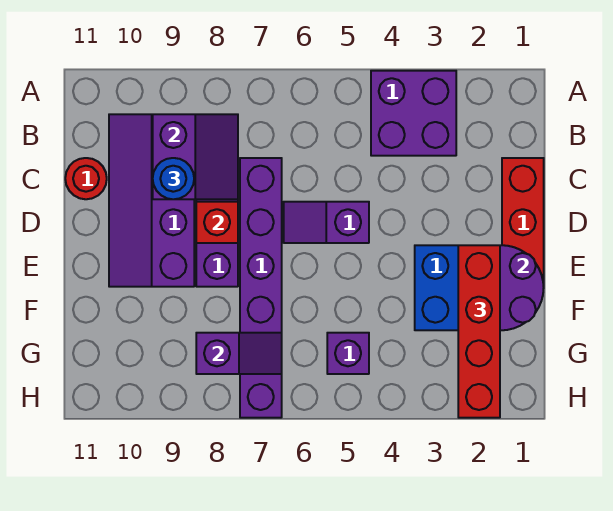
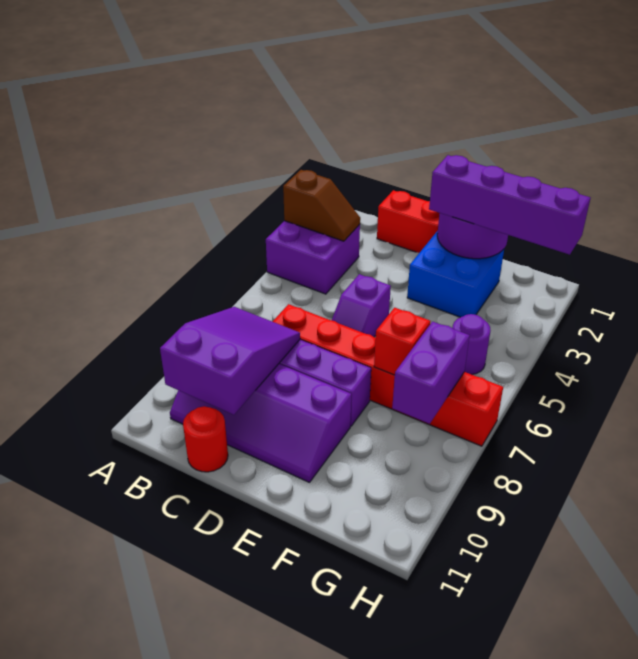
none -> brown 1x2 slope [283,170,360,241]
purple 2x2 slope [153,114,238,199] -> purple 2x3 slope [160,307,300,415]
purple 1x6 brick [240,158,282,418] -> red 1x6 brick [272,304,503,446]
blue 1x1 round brick [153,158,194,199] -> none
red 1x1 brick [196,202,238,243] -> red 1x1 brick moved to [374,308,430,375]
red 1x4 brick [458,245,500,418] -> purple 1x4 brick [429,155,590,255]
purple 1x1 brick [327,333,369,374] -> purple 1x1 round brick [452,314,491,375]
purple 1x2 slope [196,333,282,374] -> purple 1x2 brick [392,322,470,424]

